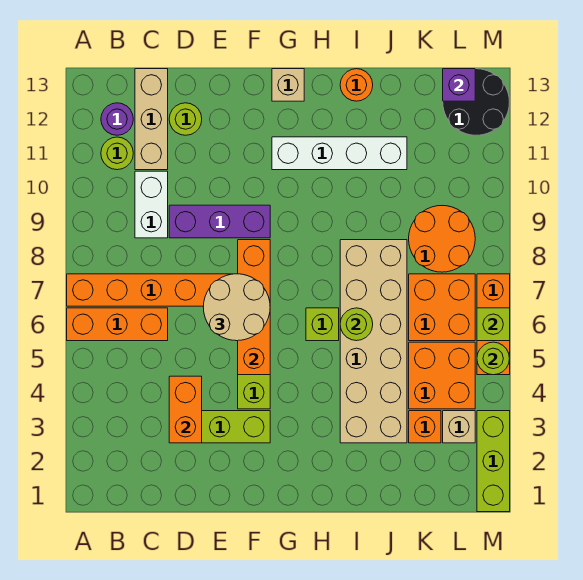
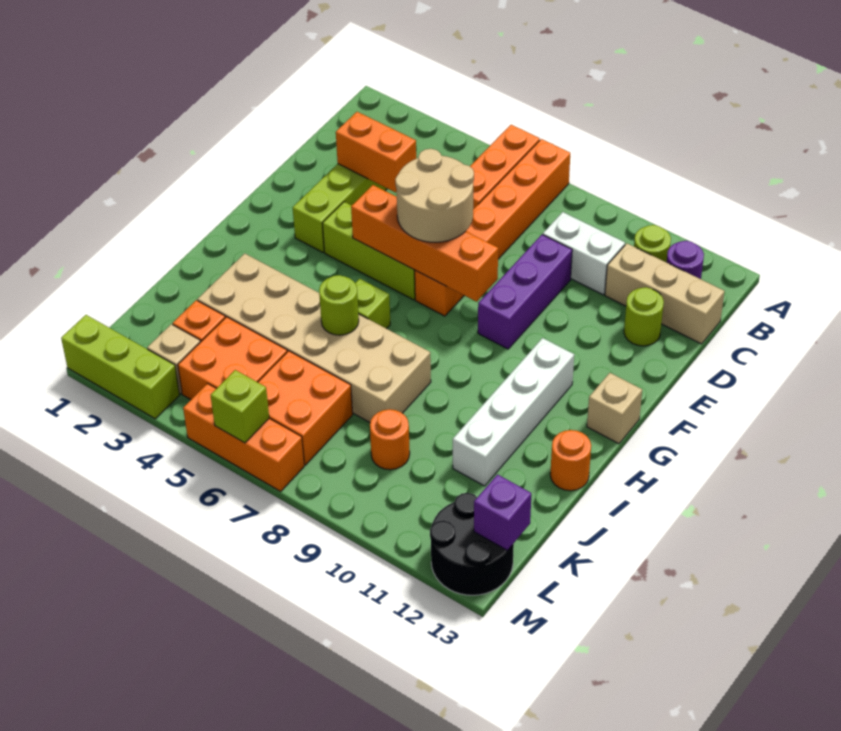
orange 2x2 round brick [409,206,475,272] -> orange 1x1 round brick [370,409,410,470]
lime 1x1 round brick [477,342,510,375] -> none

